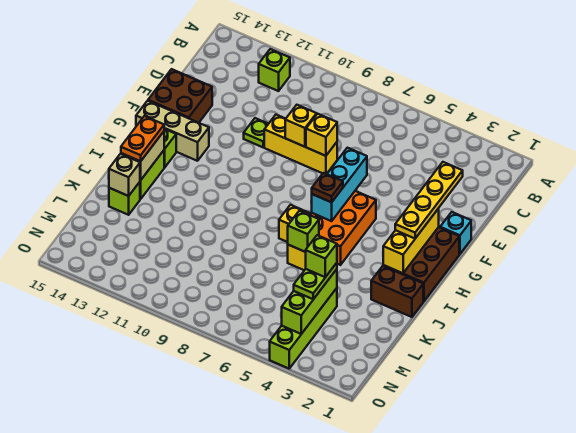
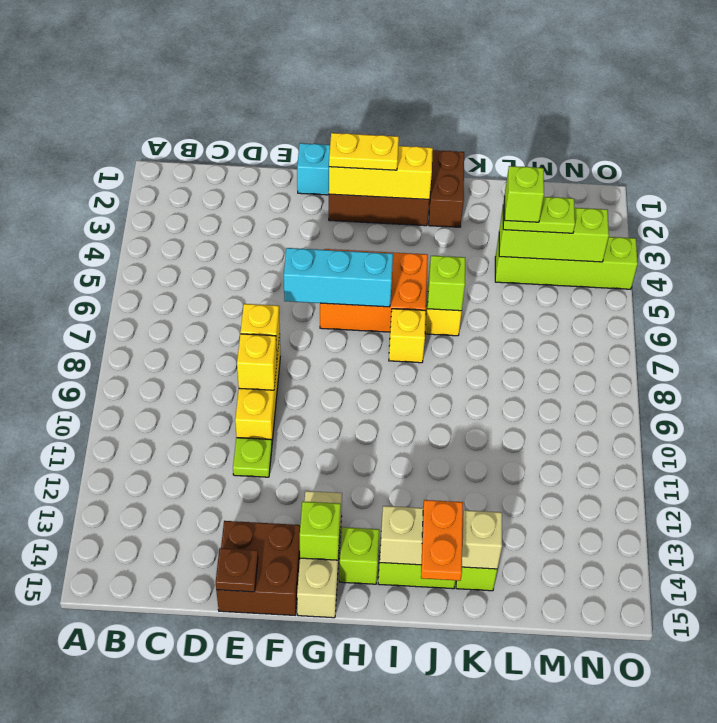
lime 1x1 brick [259,49,290,91] -> lime 1x1 brick moved to [300,502,341,560]
yellow 1x4 plate [395,162,463,239] -> yellow 1x2 plate [329,133,399,170]
brown 1x1 plate [312,173,343,202] -> brown 1x1 plate moved to [216,548,258,592]
orange 1x2 plate [121,116,164,161] -> orange 1x2 plate turned to [421,500,463,581]

